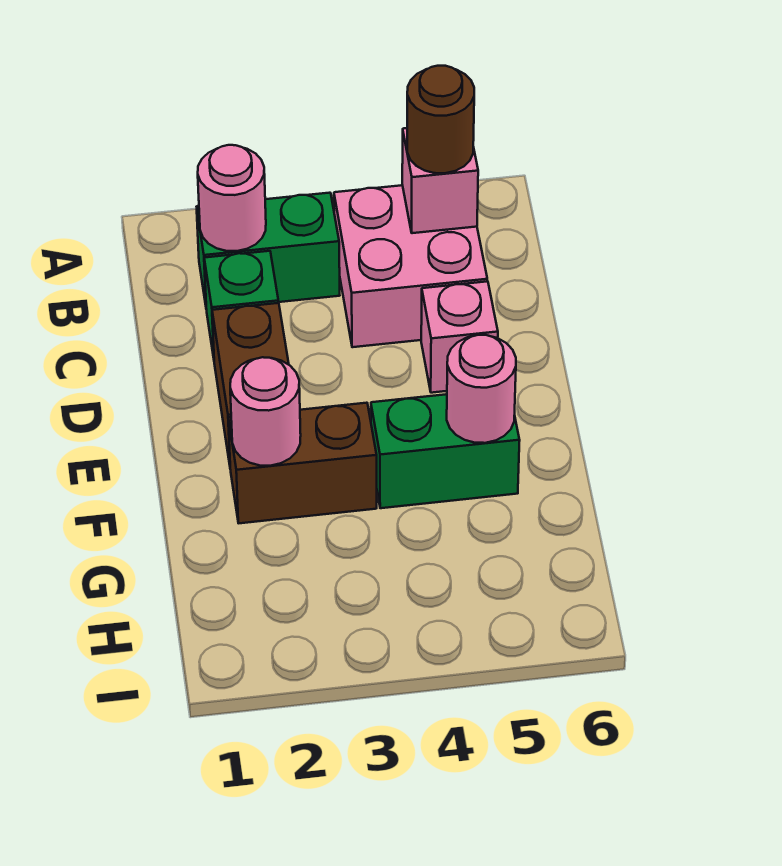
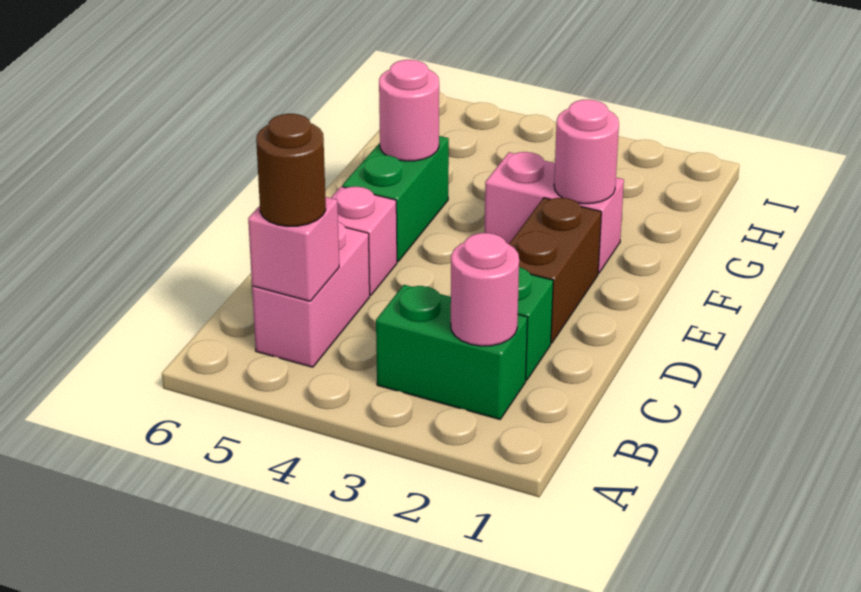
pink 2x2 brick [334,185,487,347] -> pink 1x2 brick [252,222,370,367]
brown 1x2 brick [228,403,377,523] -> pink 1x2 brick [485,152,624,273]
green 1x2 brick [371,394,520,508] -> green 1x2 brick turned to [342,136,449,262]

